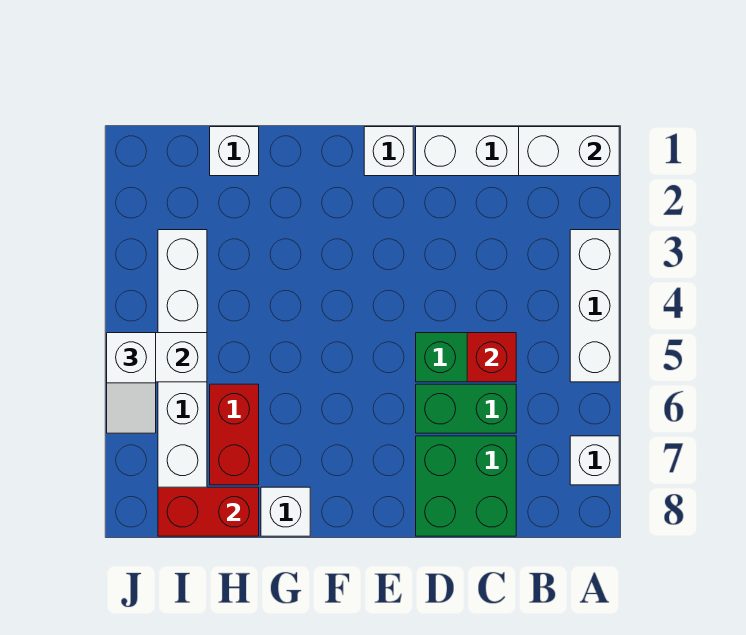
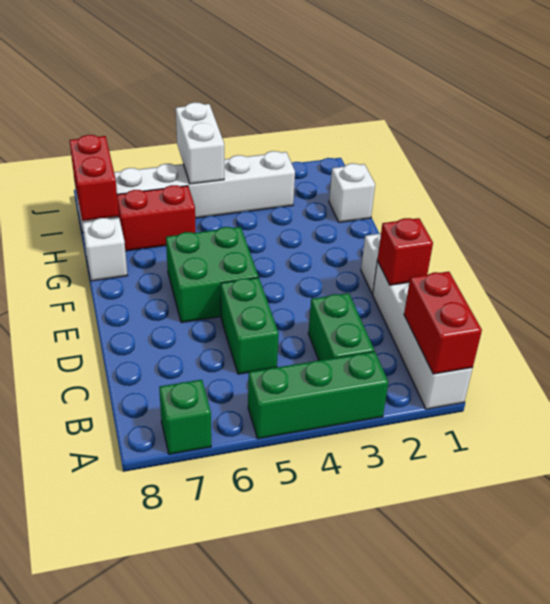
white 1x2 brick [519,127,619,176] -> red 1x2 brick [404,272,482,374]
white 1x3 brick [570,230,619,382] -> green 1x3 brick [248,352,388,439]
white 1x1 brick [570,436,619,485] -> green 1x1 brick [159,380,211,454]
red 1x1 brick [467,333,516,382] -> red 1x1 brick moved to [377,218,433,285]
green 1x2 brick [416,384,516,433] -> green 1x2 brick moved to [308,293,374,361]
green 2x2 brick [416,436,516,536] -> green 2x2 brick moved to [166,227,258,323]
white 1x2 slope [107,333,156,433] -> none

